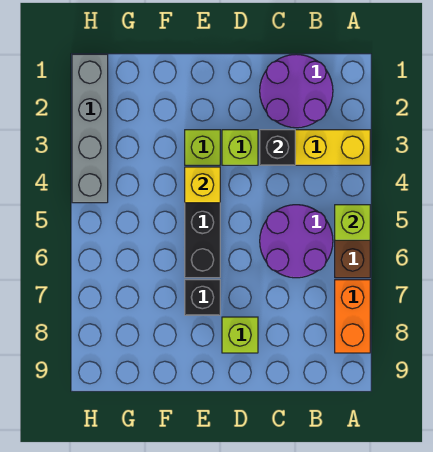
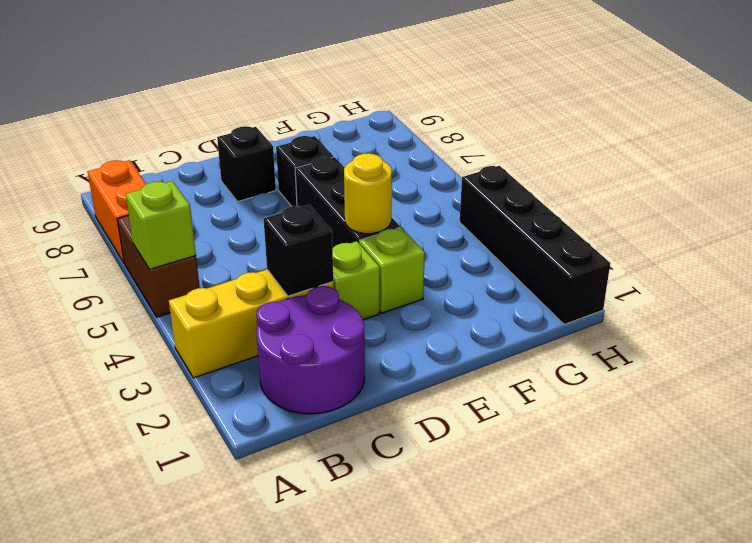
purple 2x2 round brick [260,205,333,278] -> none
lime 1x1 brick [222,317,258,353] -> black 1x1 brick [217,126,276,202]
yellow 1x1 brick [185,167,220,203] -> yellow 1x1 round brick [344,153,392,234]
grey 1x4 brick [72,54,108,203] -> black 1x4 brick [460,166,610,325]

